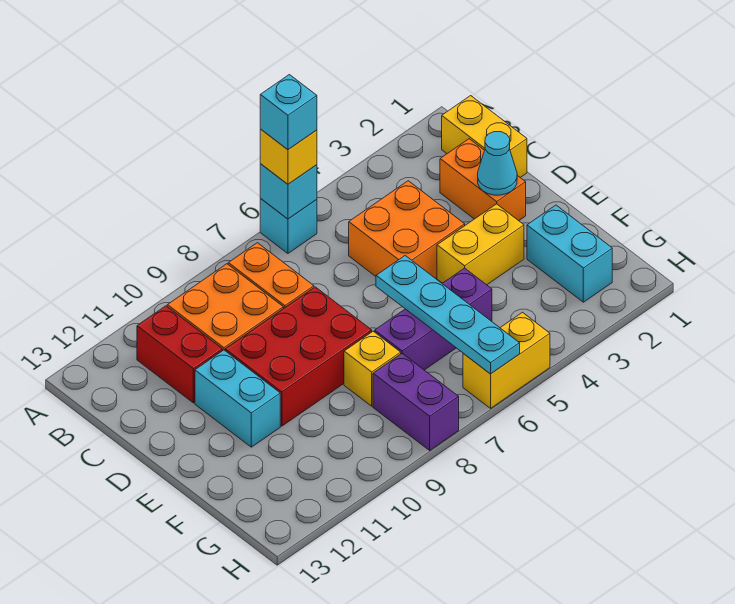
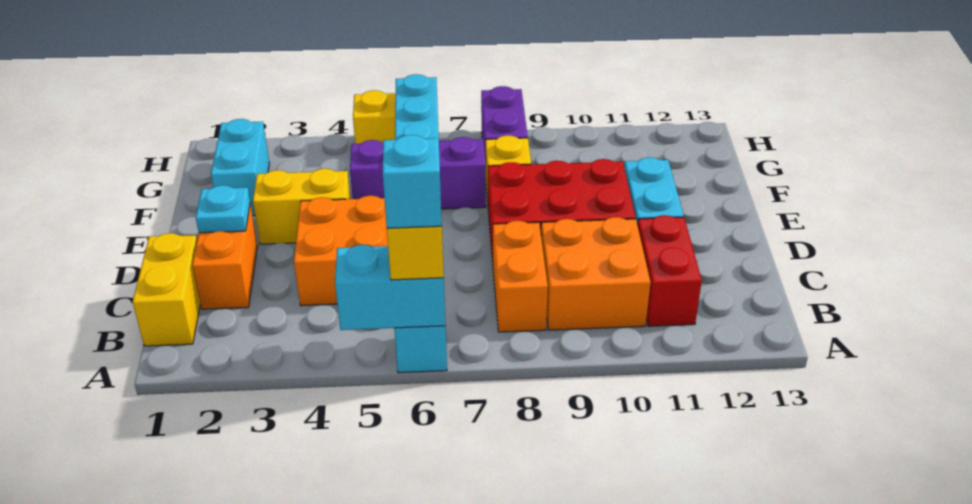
cyan 1x1 brick [260,164,317,219] -> cyan 1x2 brick [335,245,445,330]
cyan 1x1 cone [478,132,517,195] -> cyan 1x1 plate [196,185,250,233]

